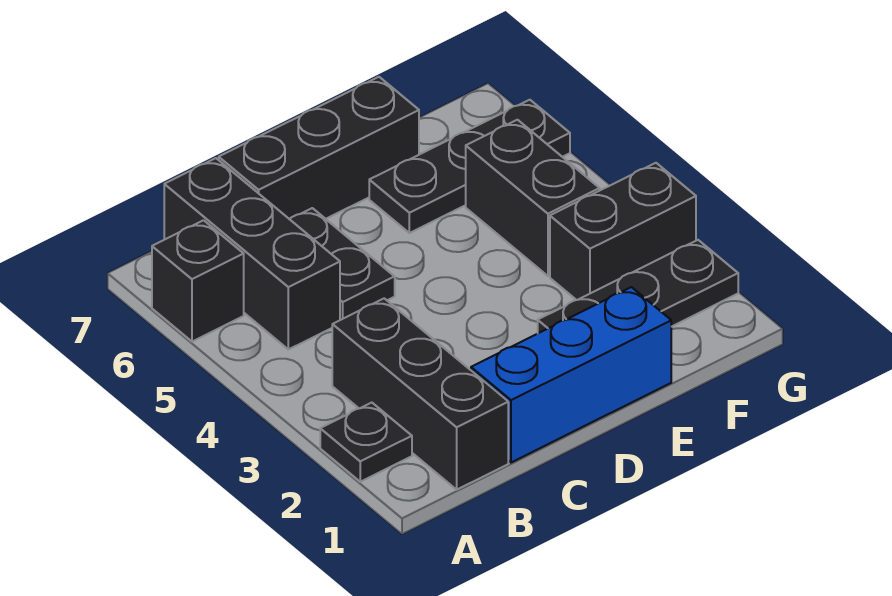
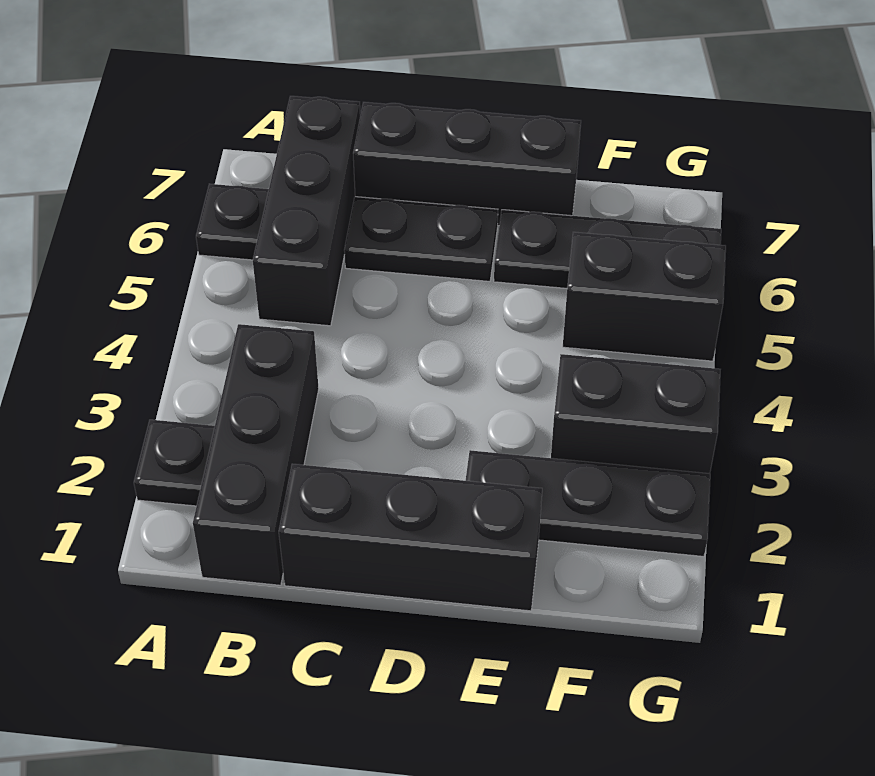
black 1x1 brick [152,220,244,342] -> black 1x1 plate [196,184,269,260]
blue 1x3 brick [471,287,671,463] -> black 1x3 brick [279,464,542,611]
black 1x2 plate [290,208,395,320] -> black 1x2 plate turned to [344,197,498,281]
black 1x2 brick [466,120,600,276] -> black 1x2 brick turned to [563,232,726,361]

